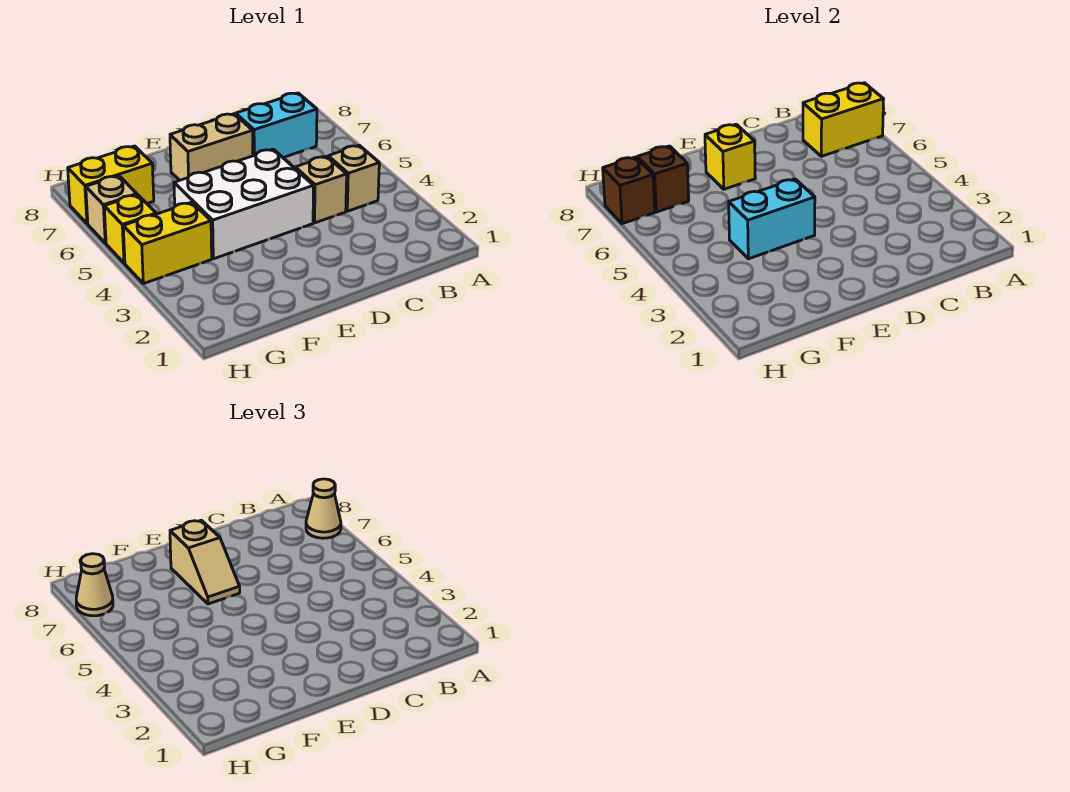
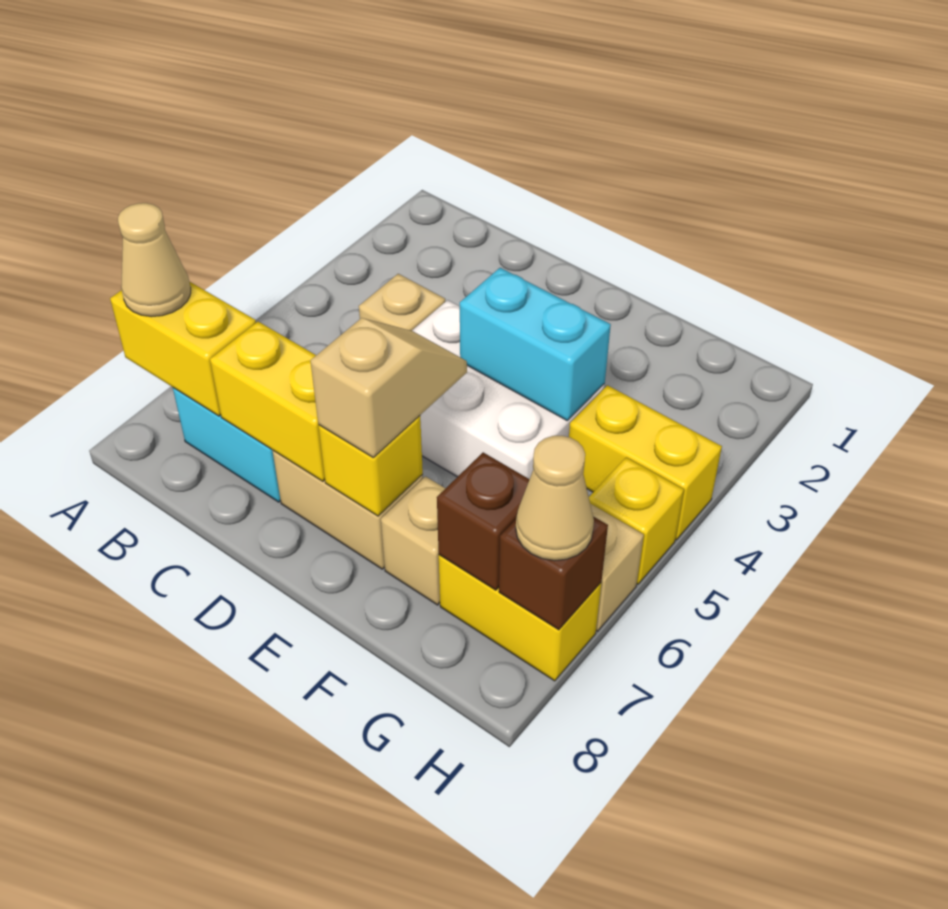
tan 1x1 brick [328,145,379,211] -> tan 1x1 brick moved to [381,476,446,605]
none -> yellow 1x2 brick [210,322,325,481]

